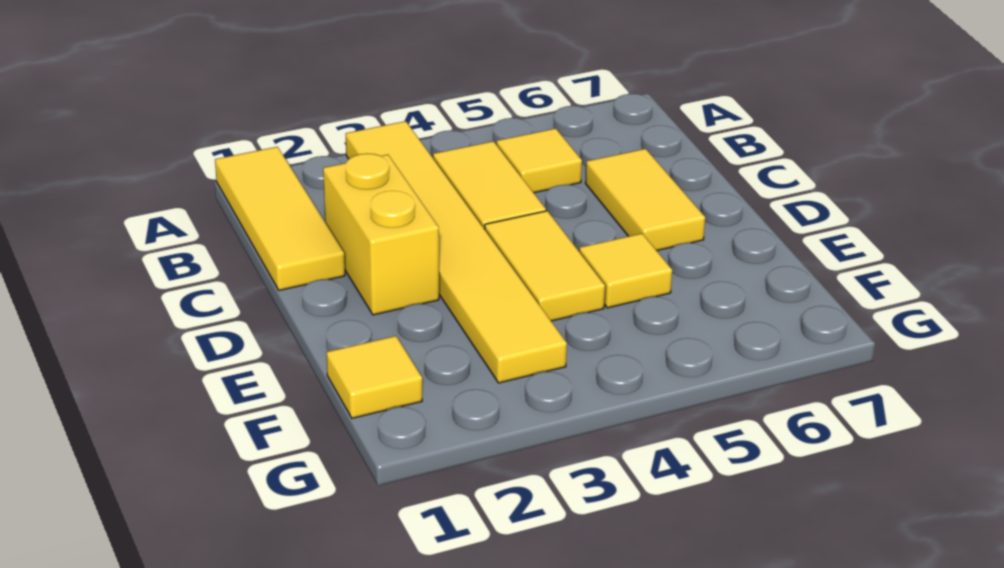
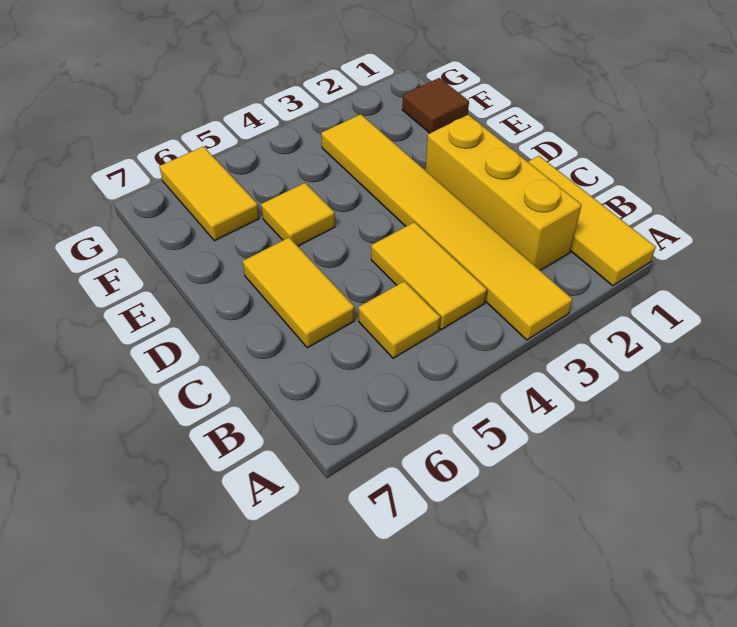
yellow 1x2 brick [323,153,439,315] -> yellow 1x3 brick [426,115,582,271]
yellow 1x2 tile [485,211,605,321] -> yellow 1x2 tile moved to [159,146,259,241]
yellow 1x1 tile [326,336,422,418] -> brown 1x1 tile [402,78,469,133]

